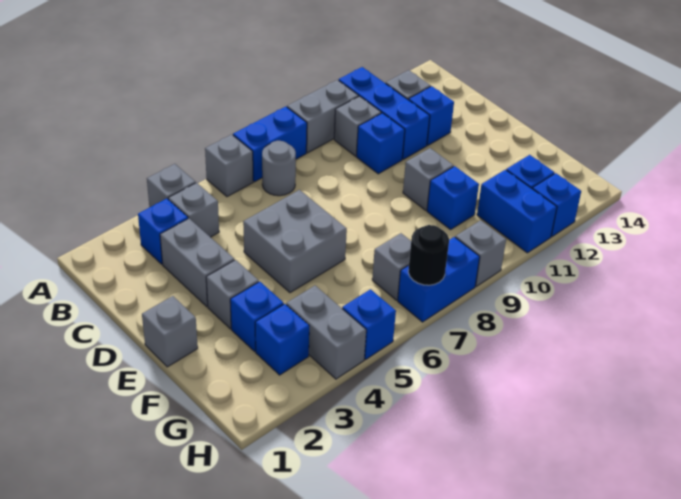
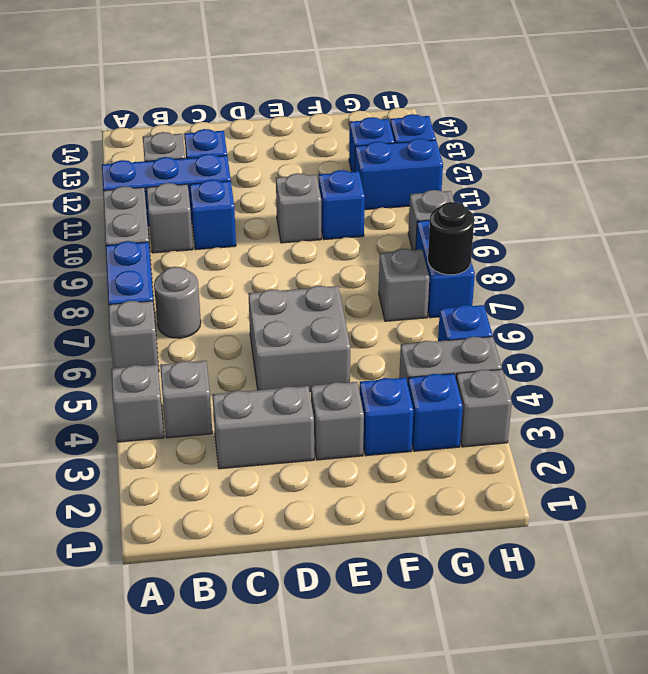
blue 1x1 brick [138,199,188,264] -> none
grey 1x1 brick [142,296,198,367] -> grey 1x1 brick moved to [456,369,512,447]

